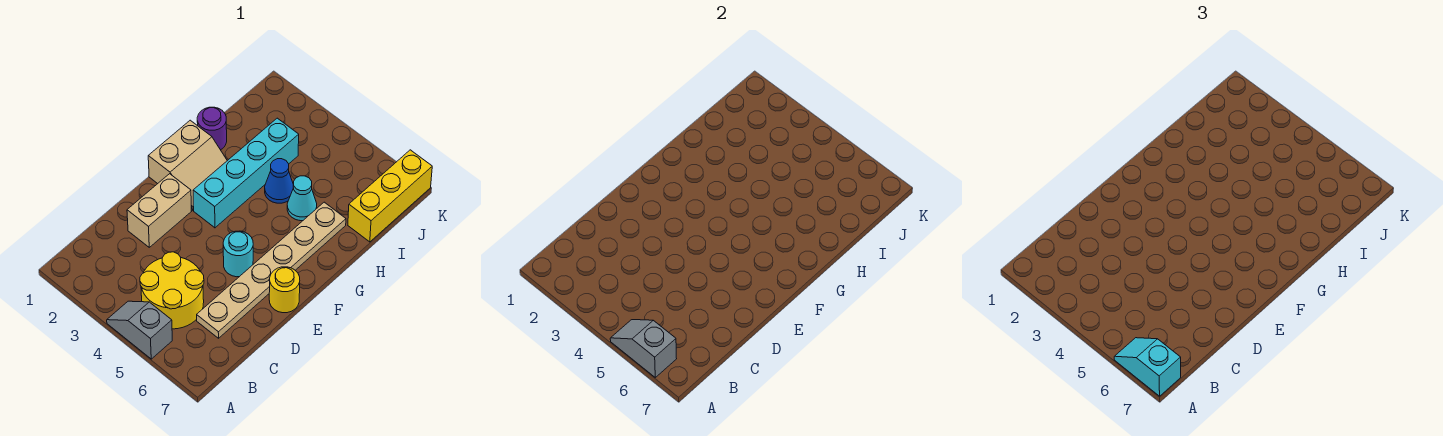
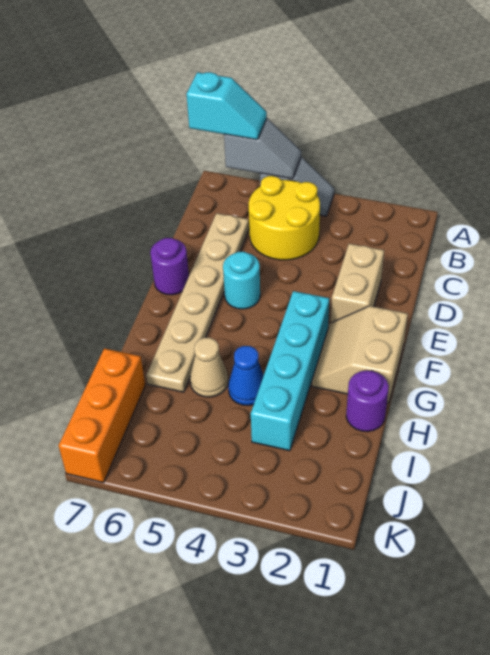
yellow 1x1 round brick [269,267,300,313] -> purple 1x1 round brick [150,238,189,295]
cyan 1x1 cone [287,176,317,221] -> tan 1x1 cone [190,338,228,397]
yellow 1x3 brick [348,150,432,242] -> orange 1x3 brick [59,348,145,482]

